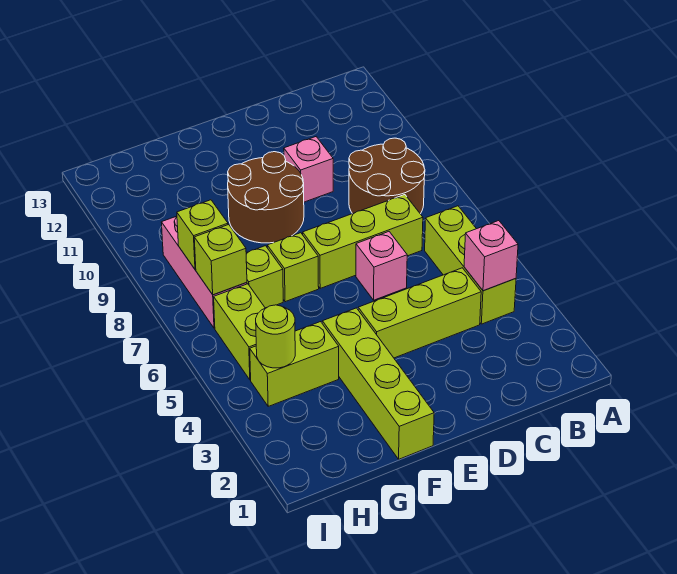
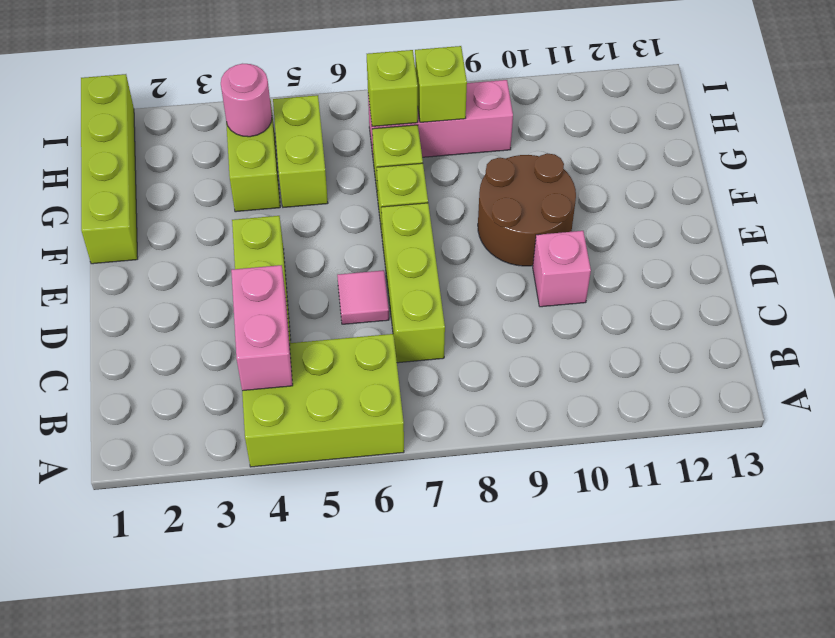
lime 1x3 brick [425,206,516,324] -> lime 2x3 brick [242,334,404,467]
pink 1x1 brick [464,221,518,291] -> pink 1x2 brick [231,265,293,391]
brown 2x2 round brick [349,138,425,214] -> none
pink 1x1 brick [356,232,407,300] -> pink 1x1 tile [337,270,389,324]
lime 1x4 brick [322,308,434,459] -> lime 1x4 brick turned to [81,74,138,264]
lime 1x1 round brick [256,305,295,368] -> pink 1x1 round brick [221,64,272,137]
lime 1x2 brick [214,284,265,380] -> lime 1x2 brick turned to [273,95,328,207]

